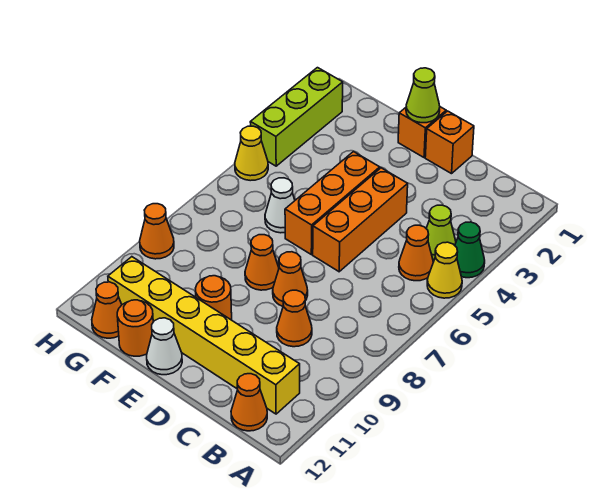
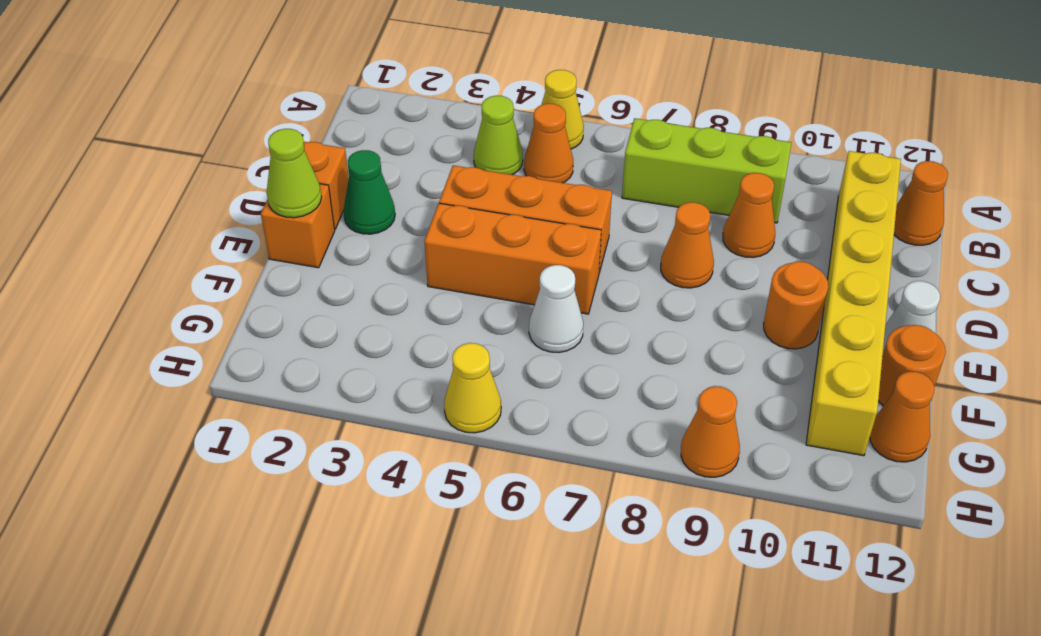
green 1x1 cone [455,222,485,278] -> green 1x1 cone moved to [344,150,395,234]
orange 1x1 cone [245,235,279,290] -> none
lime 1x3 brick [250,68,343,166] -> lime 1x3 brick moved to [622,118,791,223]

